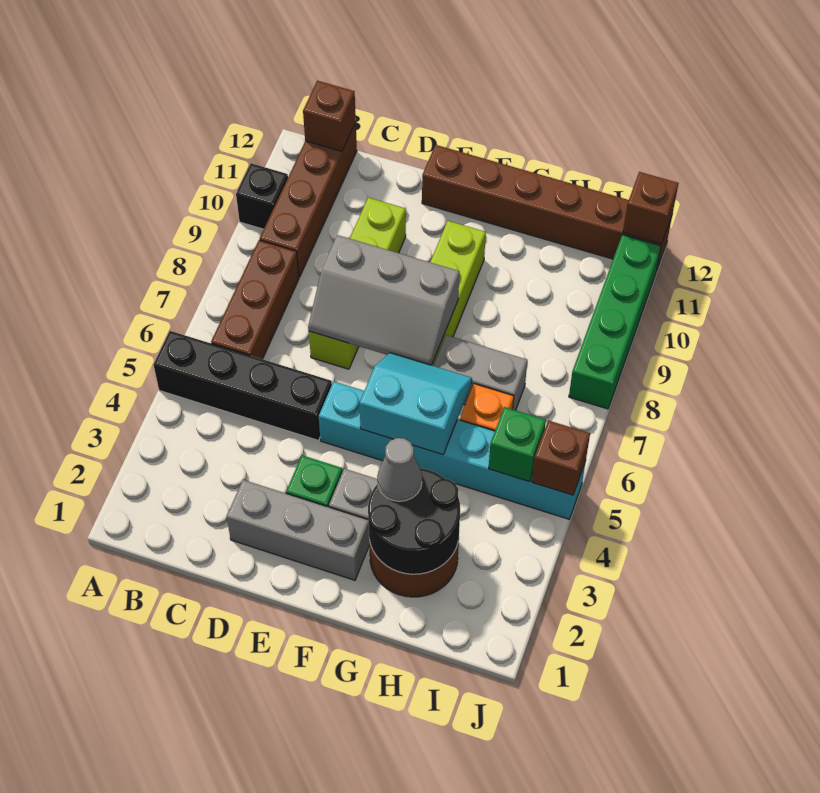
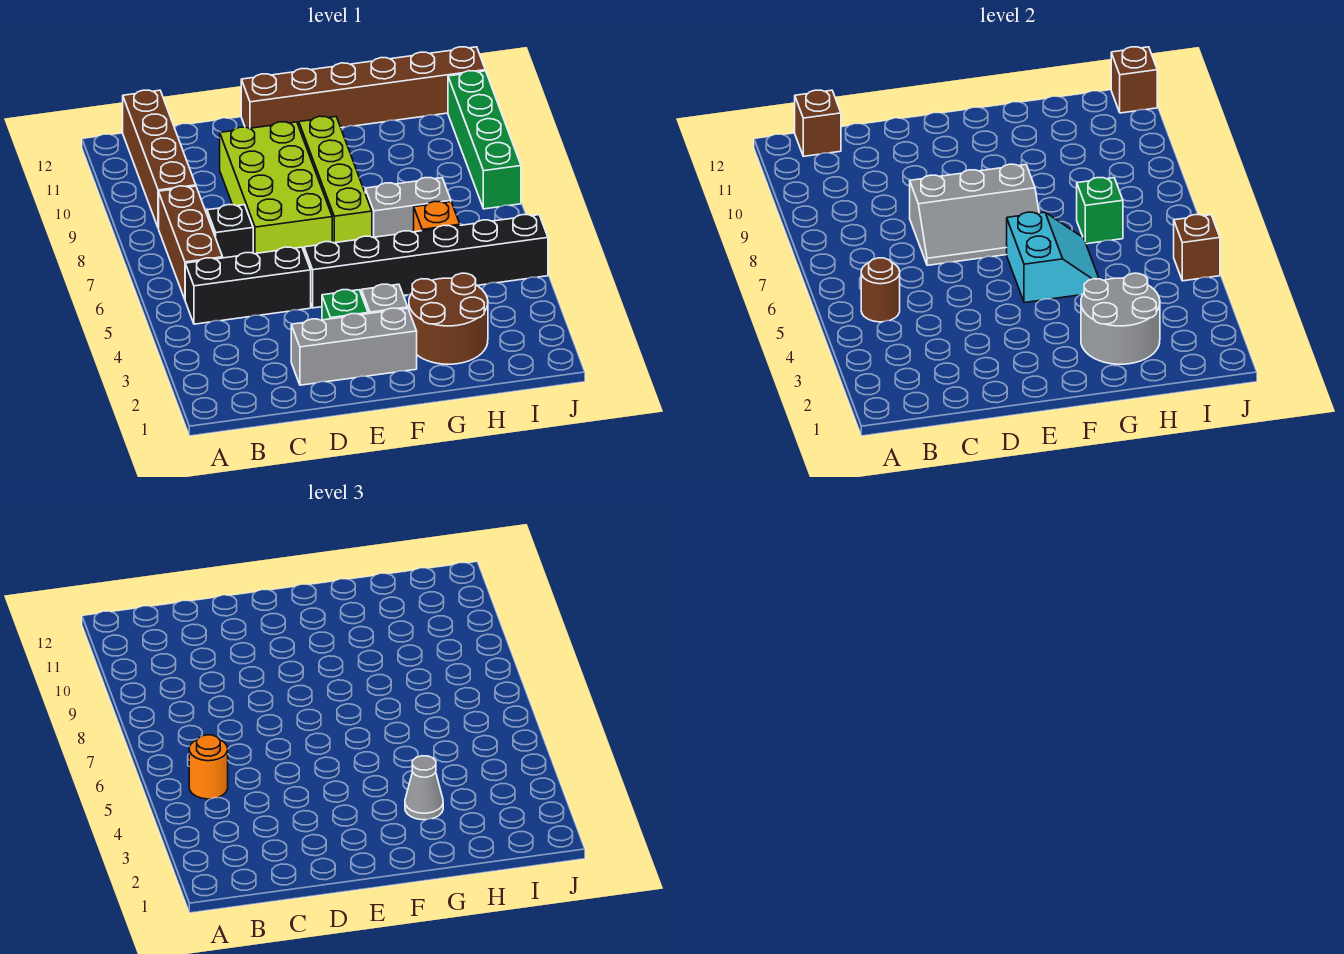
black 1x4 brick [154,331,332,440] -> black 1x3 brick [185,247,311,324]
black 1x1 brick [236,163,288,229] -> black 1x1 brick moved to [207,205,253,258]
none -> brown 1x1 round brick [861,258,900,322]
none -> orange 1x1 round brick [189,735,228,799]
lime 1x4 brick [309,198,406,369] -> lime 2x4 brick [220,122,332,254]
cyan 1x6 brick [319,381,586,519] -> black 1x6 brick [304,215,548,308]
cyan 2x2 slope [359,353,472,455] -> cyan 2x2 slope turned to [1007,212,1099,303]
black 2x2 round brick [368,468,460,574] -> grey 2x2 round brick [1081,273,1160,364]
green 1x1 brick [489,407,546,482] -> green 1x1 brick moved to [1077,178,1123,244]

